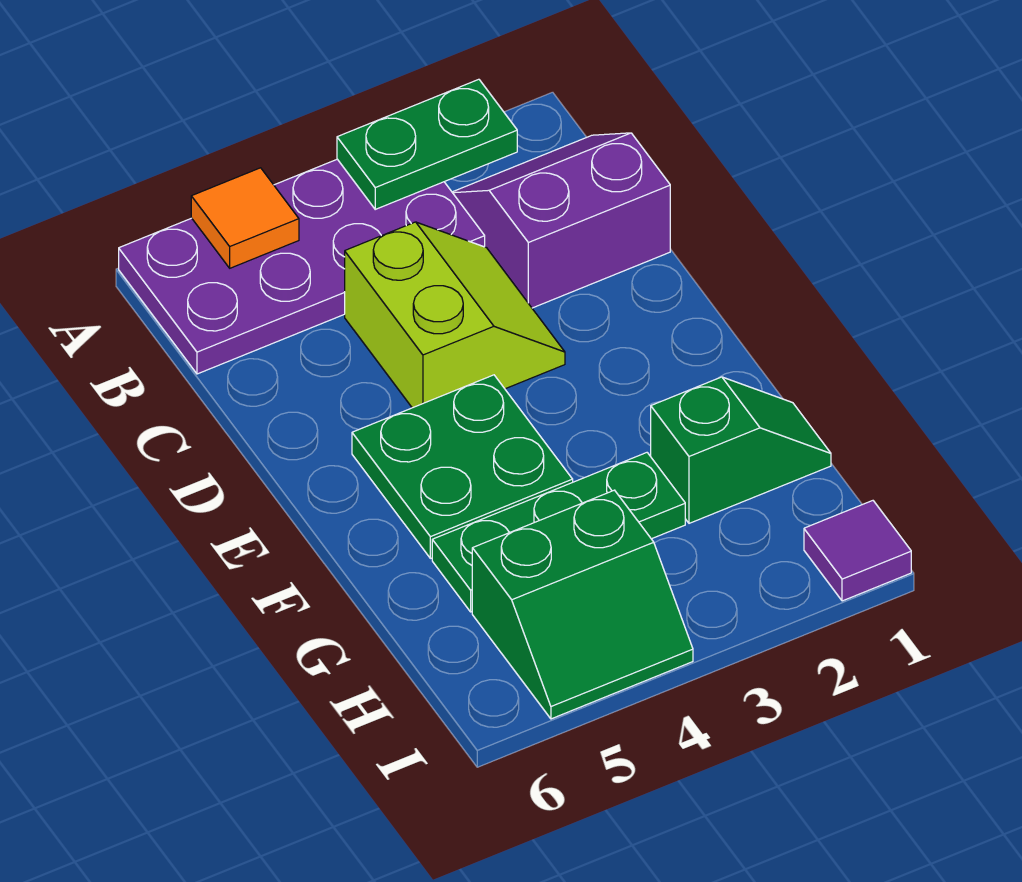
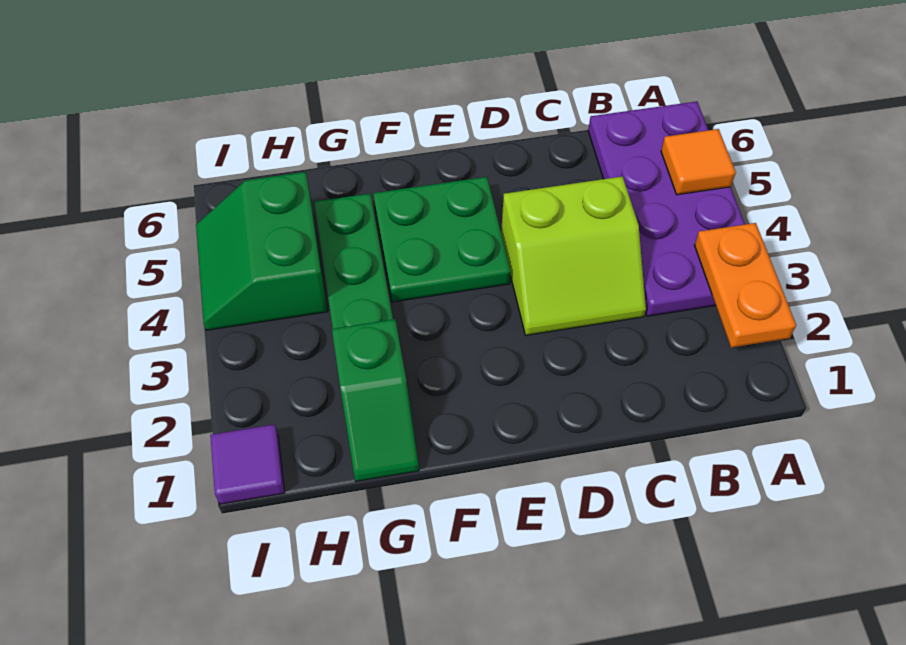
green 1x2 plate [337,79,517,209] -> orange 1x2 plate [694,223,796,348]
purple 2x2 slope [452,133,670,308] -> none

